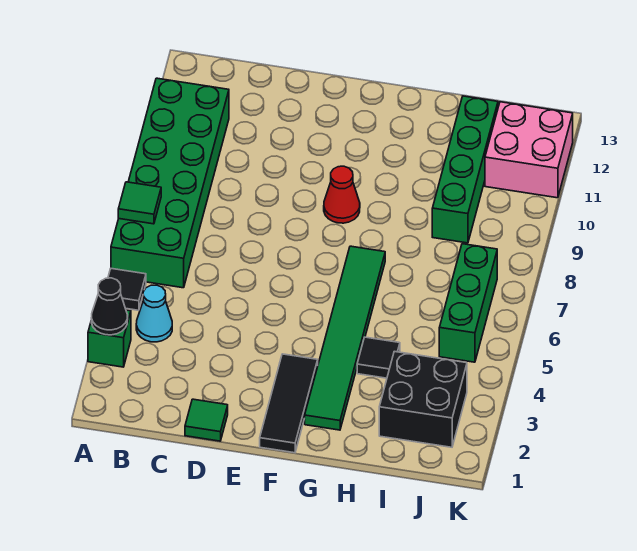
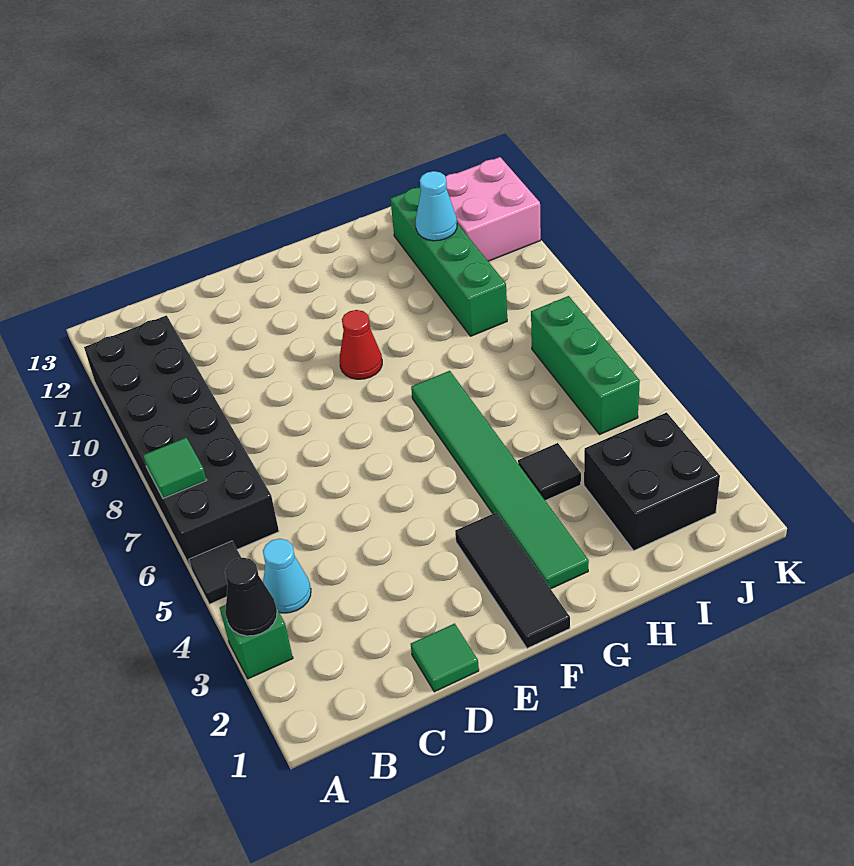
green 2x6 brick [111,78,229,288] -> black 2x6 brick [84,316,279,568]
none -> cyan 1x1 cone [416,171,457,241]

